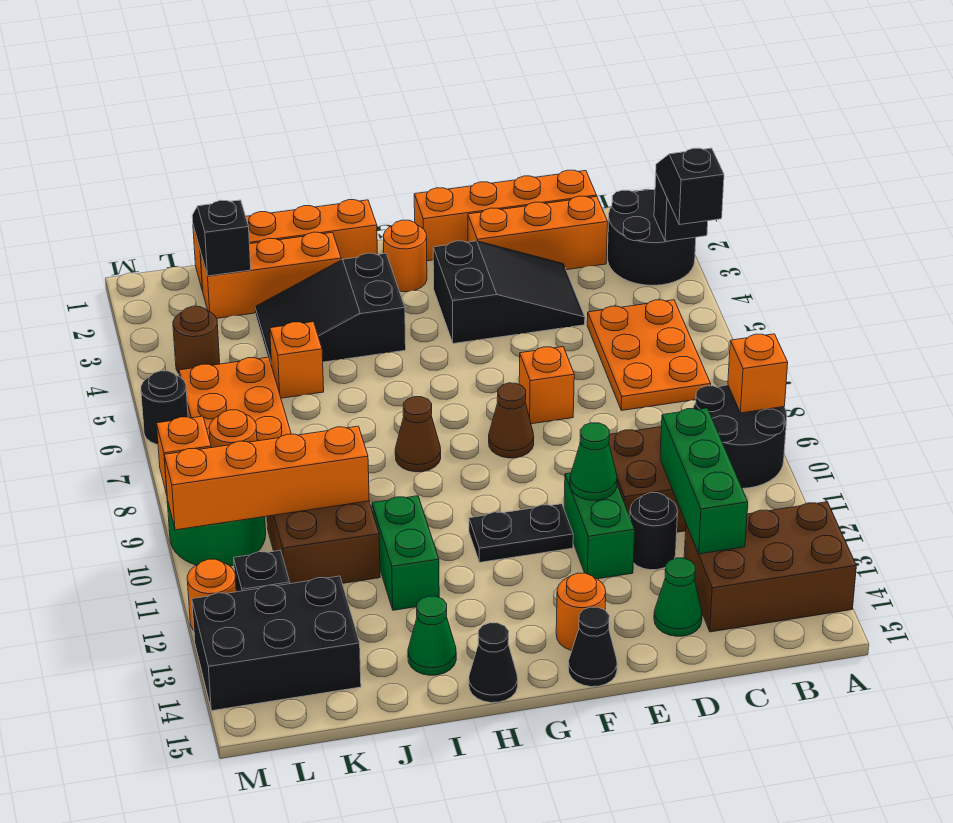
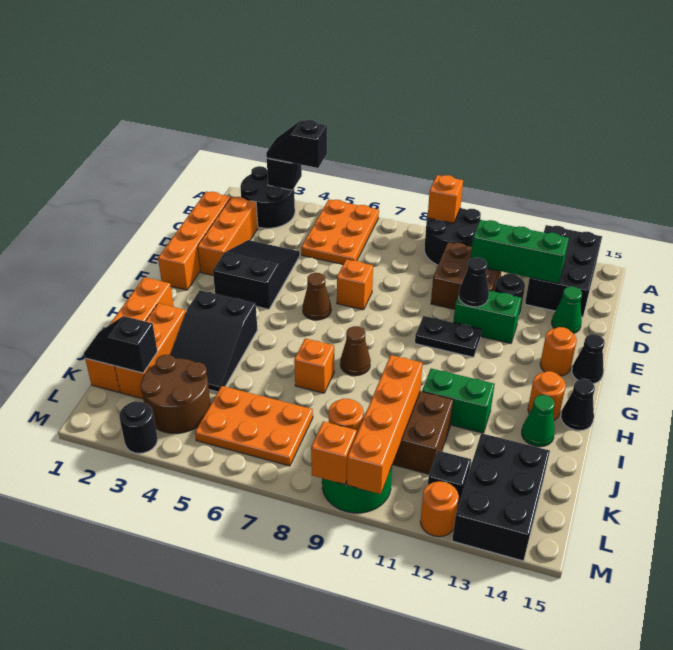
brown 2x3 brick [684,502,856,632] -> black 2x3 brick [525,225,602,317]
orange 2x3 plate [587,300,711,411] -> orange 2x3 plate turned to [301,199,379,264]
green 1x1 cone [570,423,617,500] -> black 1x1 cone [459,257,489,307]
brown 1x1 cone [489,383,534,458] -> brown 1x1 cone moved to [303,273,331,320]
black 1x2 plate [469,504,573,562] -> black 1x2 plate turned to [415,316,482,357]
orange 1x1 round brick [383,220,427,292] -> orange 1x1 round brick moved to [528,371,566,420]
orange 1x1 brick [270,322,324,398] -> orange 1x1 brick moved to [294,338,334,393]
brown 1x1 round brick [173,306,220,373] -> brown 2x2 round brick [140,355,211,433]
black 1x1 round brick [141,371,188,445] -> black 1x1 round brick moved to [119,401,158,453]

